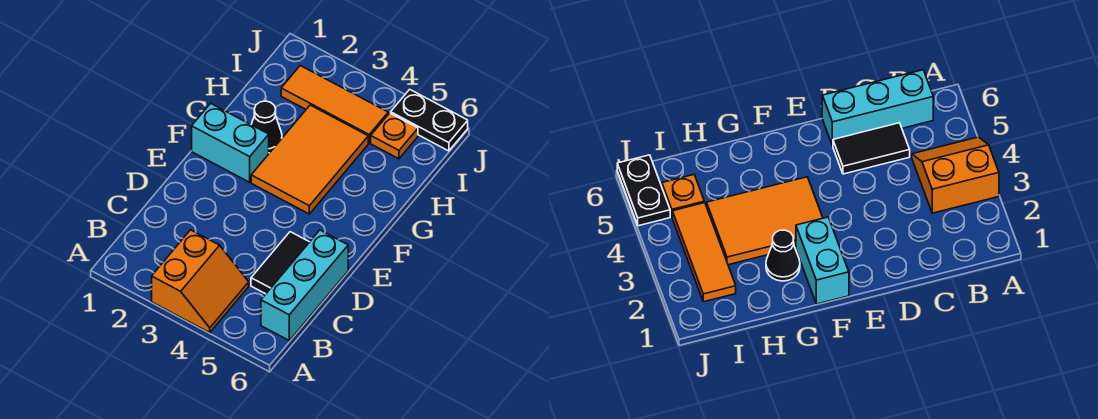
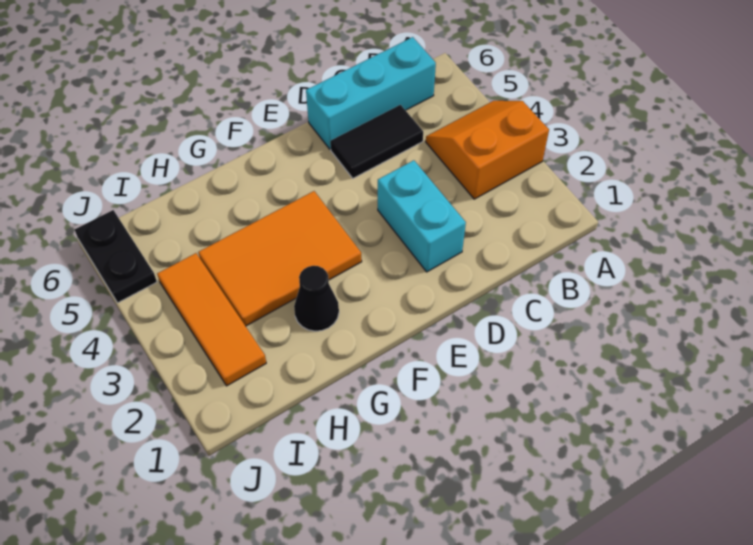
cyan 1x2 brick [192,103,269,182] -> cyan 1x2 brick moved to [378,160,466,272]
orange 1x1 plate [371,113,418,159] -> none

